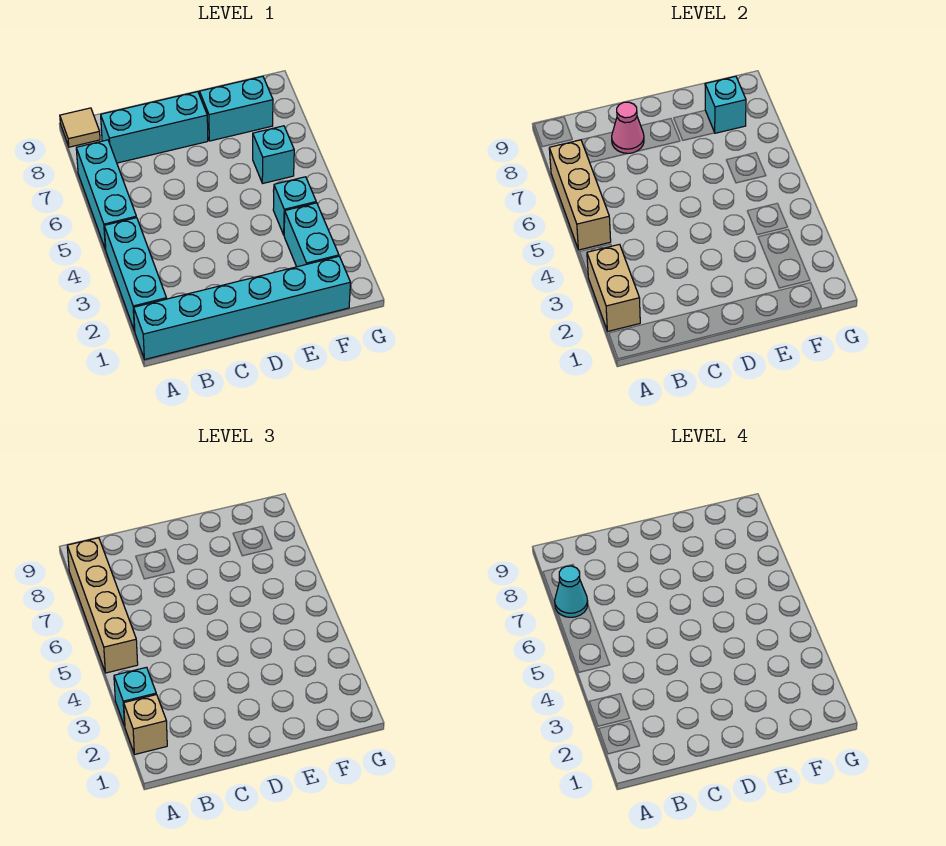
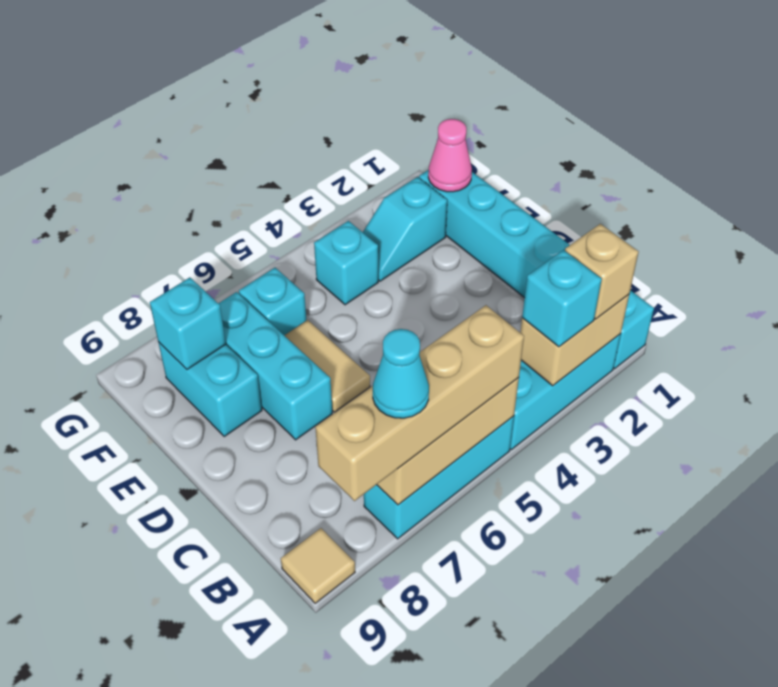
cyan 1x3 brick [101,92,208,163] -> cyan 1x3 brick moved to [218,292,332,440]
pink 1x1 cone [612,102,644,154] -> pink 1x1 cone moved to [428,119,472,192]
none -> tan 1x2 tile [284,320,370,412]
cyan 1x2 brick [284,203,339,267] -> cyan 1x2 slope [363,177,447,281]

